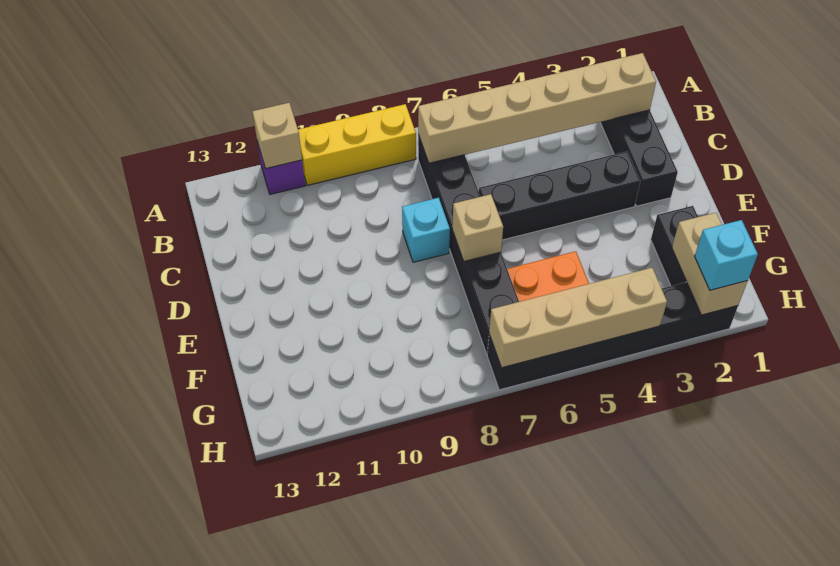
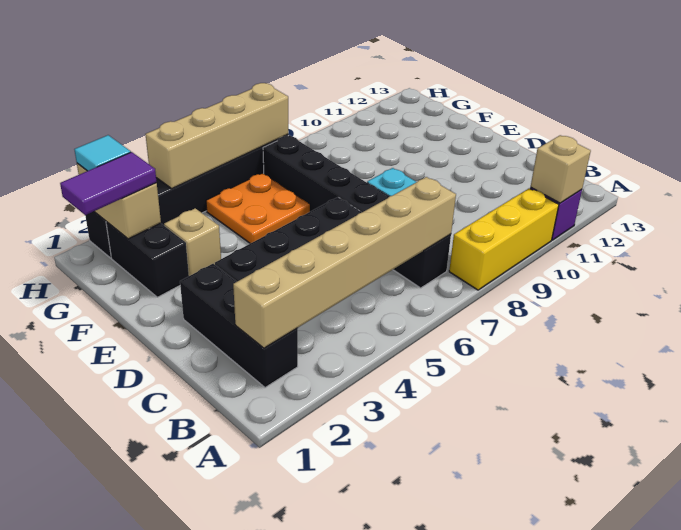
tan 1x1 brick [452,194,503,261] -> tan 1x1 brick moved to [164,208,221,276]
none -> purple 1x2 tile [60,152,157,215]
cyan 1x1 brick [695,220,758,290] -> cyan 1x1 tile [74,135,131,171]

